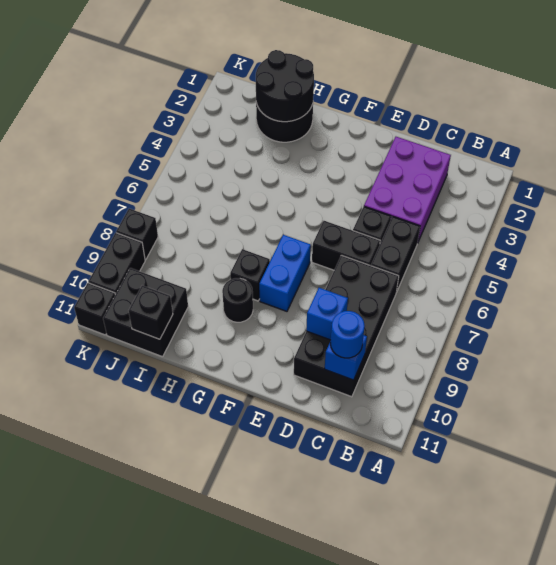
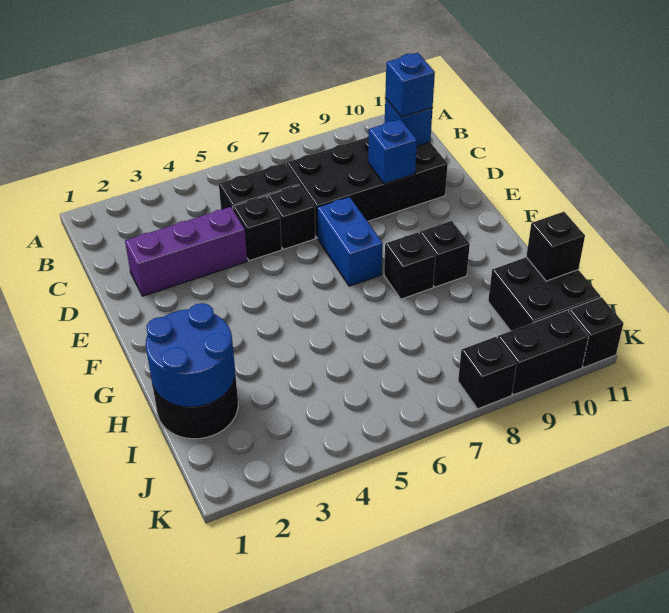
purple 2x3 brick [364,137,451,242] -> purple 1x3 brick [125,207,247,296]
blue 1x1 round brick [330,311,365,358] -> blue 1x1 brick [385,53,435,117]
black 1x2 brick [312,221,380,270] -> black 1x1 brick [268,185,315,249]
blue 1x2 brick [259,235,311,311] -> blue 1x2 brick turned to [317,197,383,286]
black 1x1 round brick [222,278,253,322] -> black 1x1 brick [420,221,470,287]
black 2x2 round brick [256,50,314,122] -> blue 2x2 round brick [146,303,235,407]

